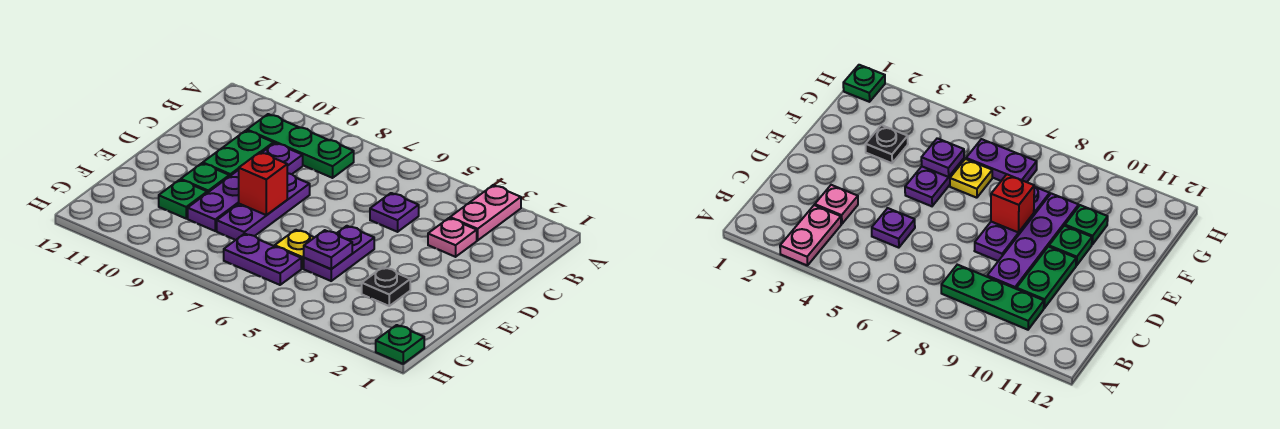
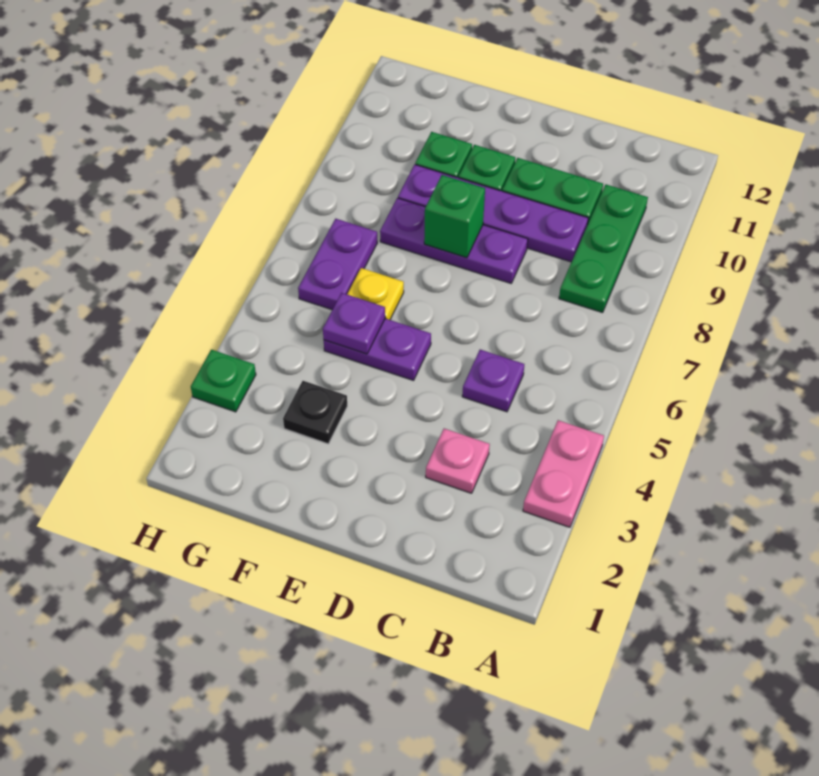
pink 1x2 plate [450,185,521,240] -> pink 1x2 plate turned to [523,420,604,527]
red 1x1 brick [239,152,287,215] -> green 1x1 brick [424,175,485,258]
green 1x1 plate [376,325,424,364] -> green 1x1 plate moved to [191,350,256,412]

